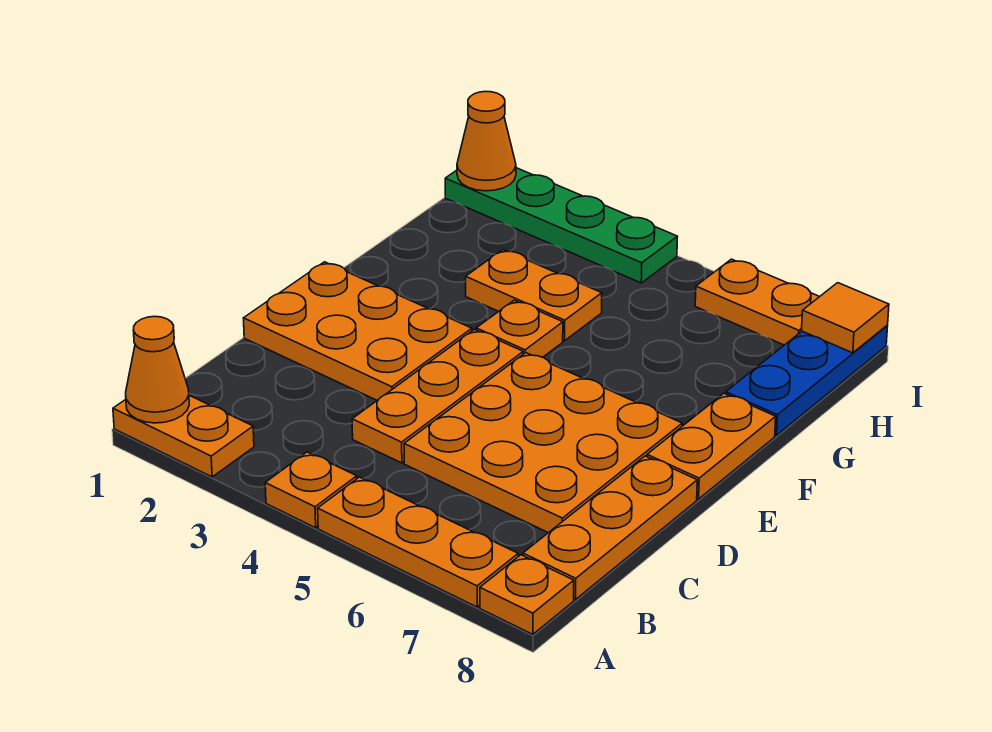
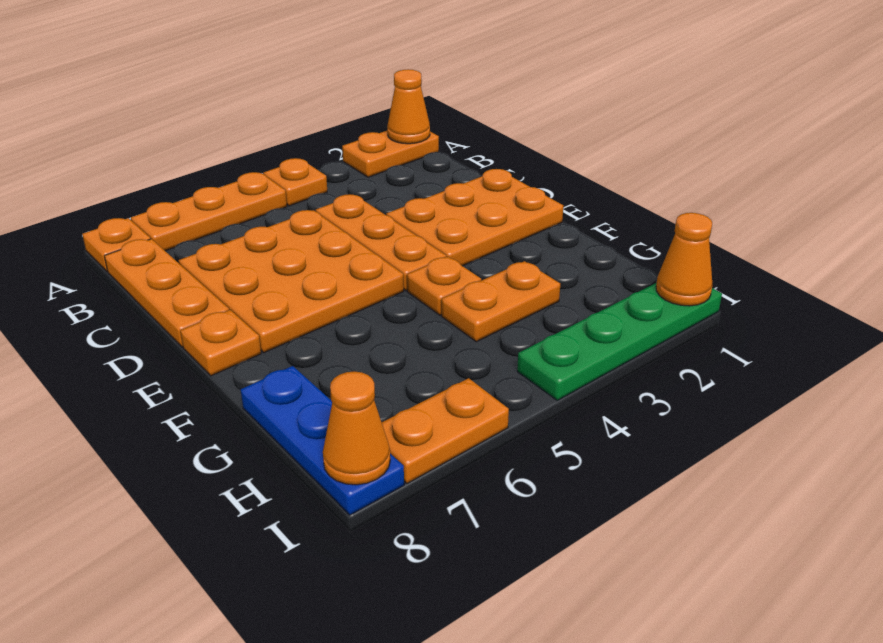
orange 1x2 plate [647,394,776,499] -> orange 1x1 plate [180,310,261,376]
orange 1x1 tile [802,283,889,353] -> orange 1x1 cone [323,371,390,485]

